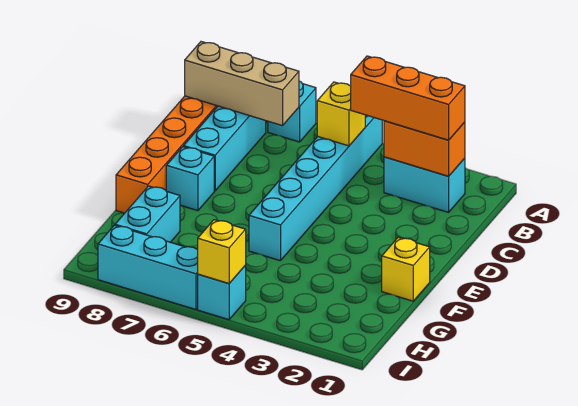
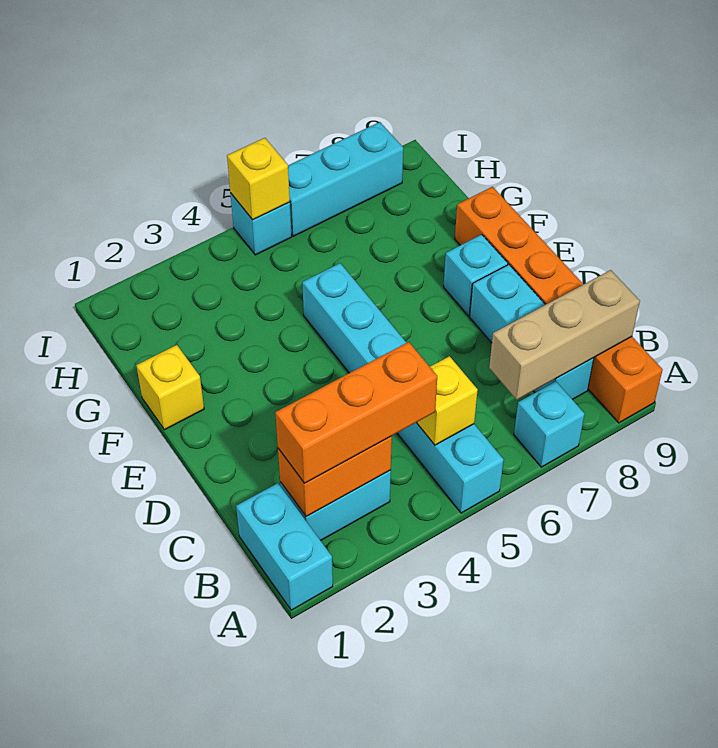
cyan 1x2 brick [115,186,180,242] -> cyan 1x2 brick moved to [236,483,333,610]

